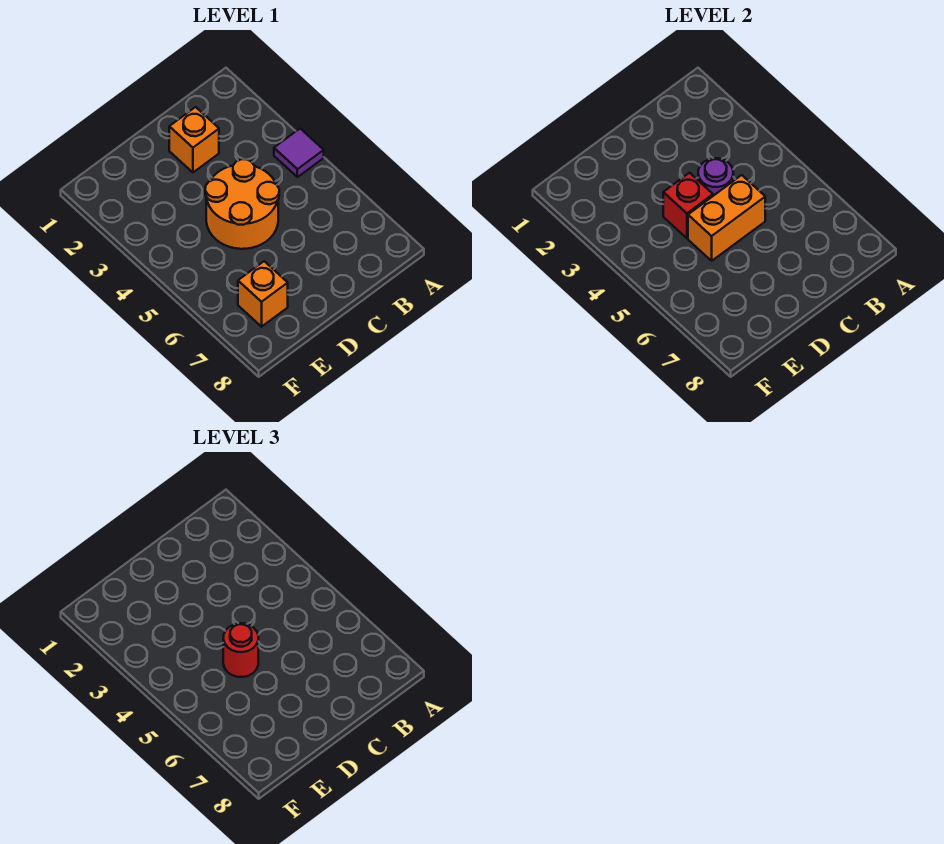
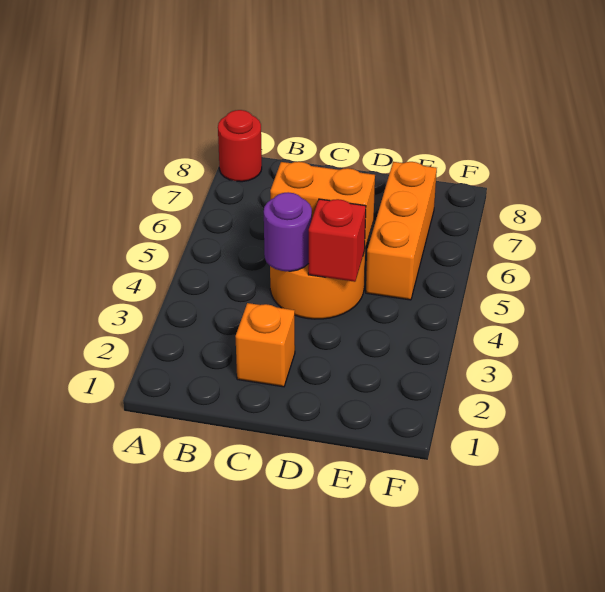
purple 1x1 tile [274,129,324,177] -> none
red 1x1 round brick [223,623,258,677] -> red 1x1 round brick moved to [218,110,262,182]
orange 1x1 brick [238,261,288,327] -> orange 1x3 brick [366,162,437,300]

